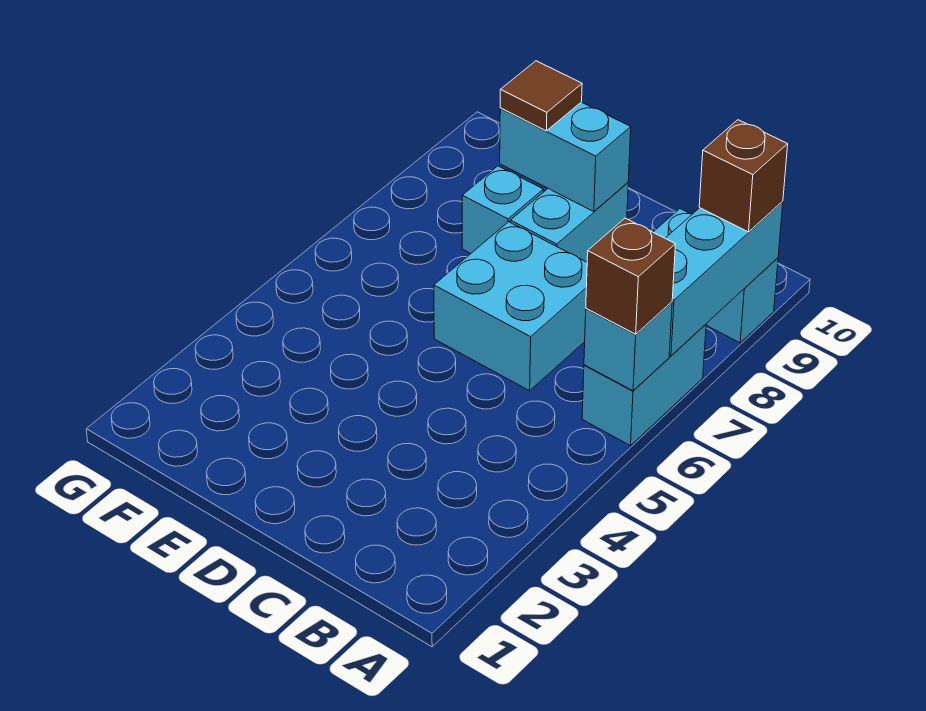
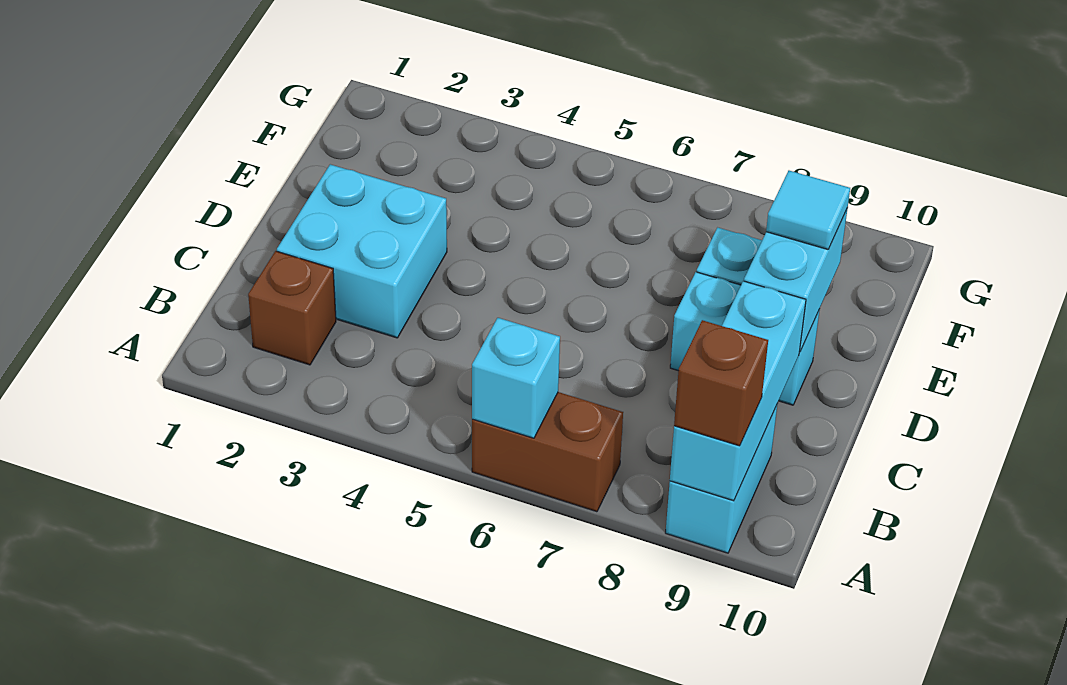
cyan 1x2 brick [582,324,706,446] -> brown 1x2 brick [472,392,623,512]
brown 1x1 brick [586,218,675,334] -> brown 1x1 brick moved to [248,251,336,365]
cyan 1x3 brick [665,201,783,356] -> cyan 1x3 brick turned to [670,281,806,501]
cyan 2x2 brick [434,222,587,391] -> cyan 2x2 brick moved to [277,164,447,338]
brown 1x1 tile [500,61,582,131] -> cyan 1x1 tile [766,171,850,249]

